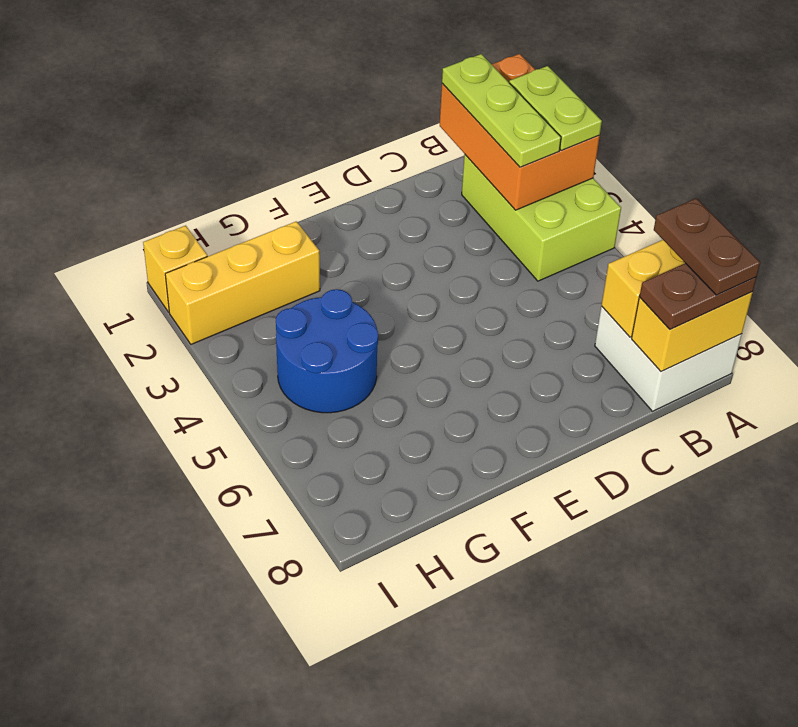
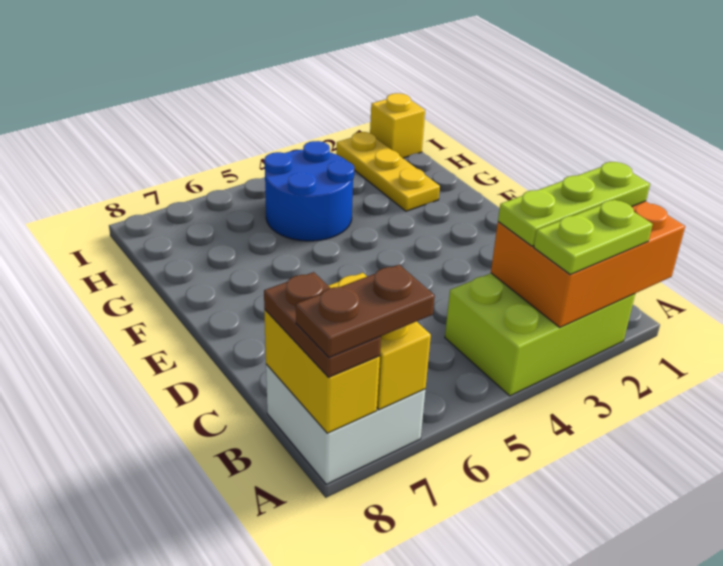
yellow 1x3 brick [165,221,320,344] -> yellow 1x3 plate [336,132,440,211]

